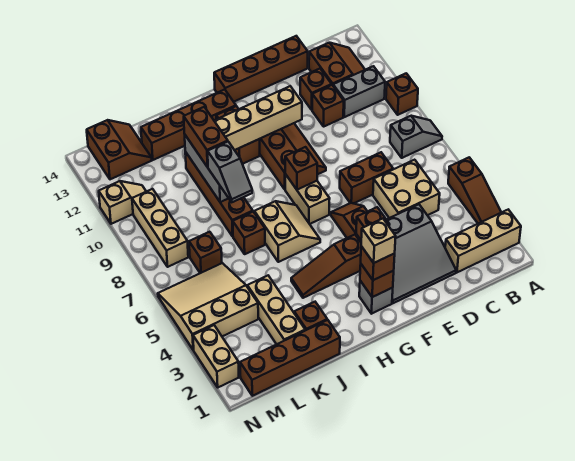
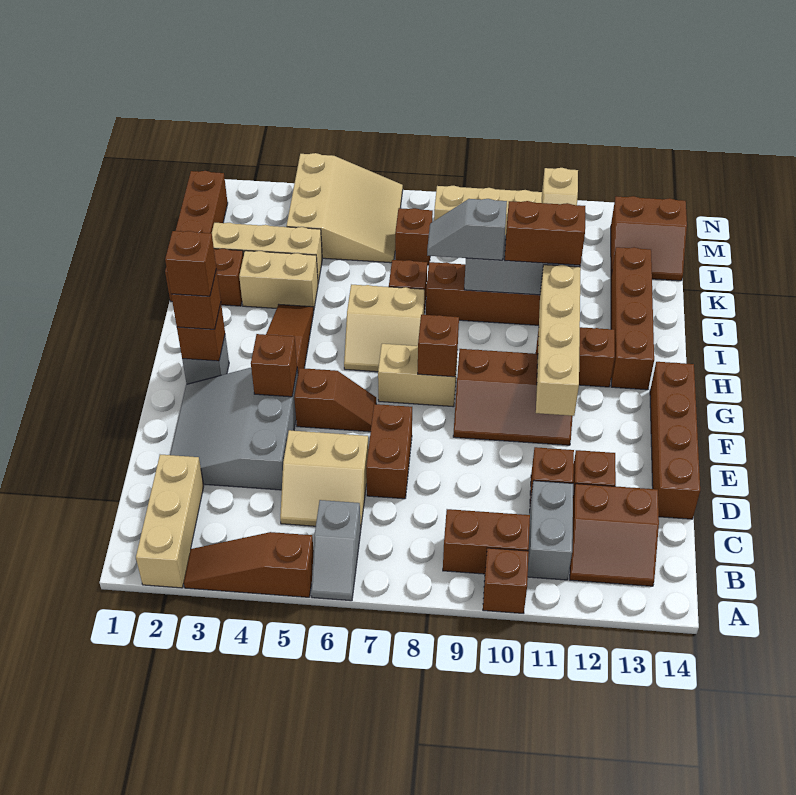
grey 1x2 slope [390,116,442,158] -> grey 1x2 slope moved to [311,500,361,601]
none -> brown 1x2 brick [443,509,530,574]
tan 2x2 brick [373,160,440,218] -> tan 2x2 slope [280,430,368,526]
tan 1x1 brick [361,219,396,263] -> brown 1x1 brick [165,231,216,296]
tan 1x2 brick [193,325,239,387] -> tan 1x2 brick moved to [239,251,318,308]

